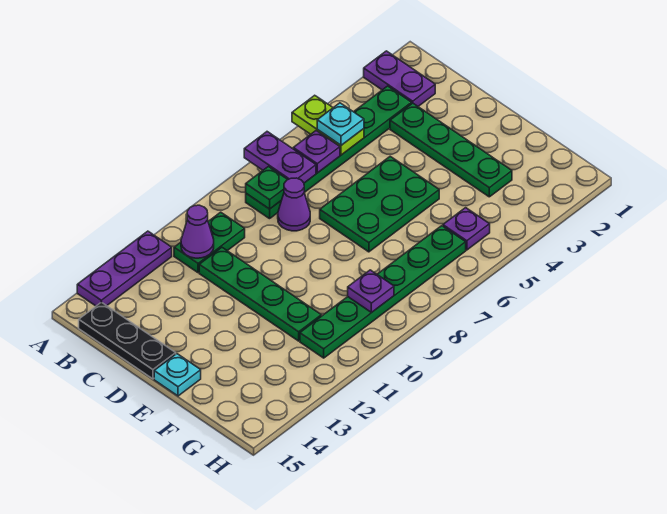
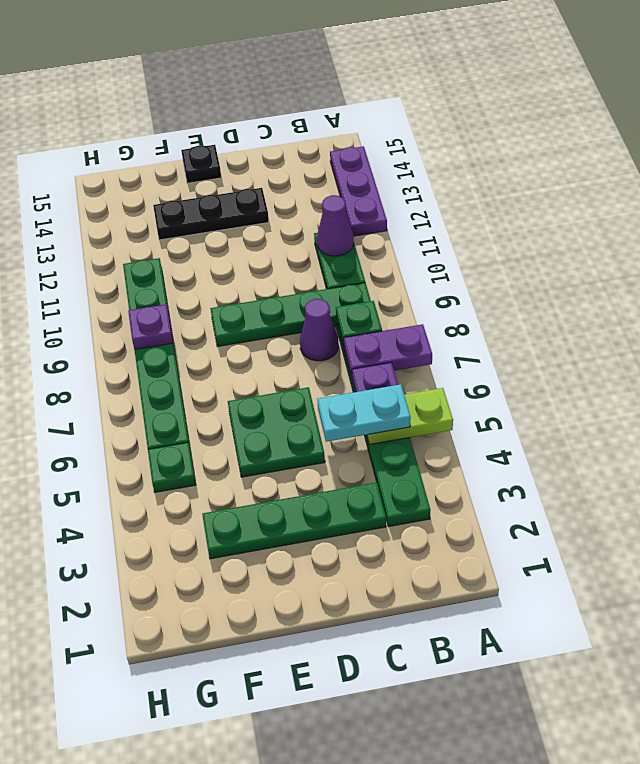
purple 1x2 plate [364,51,435,106] -> none
cyan 1x1 plate [317,103,364,145] -> cyan 1x2 plate [317,384,411,442]
black 1x3 plate [79,302,176,379] -> black 1x3 plate moved to [153,188,269,240]
green 1x4 plate [199,248,321,341] -> green 1x4 plate moved to [210,283,371,347]
green 2x3 plate [320,156,439,252] -> green 2x2 plate [228,387,325,477]
cyan 1x1 plate [154,354,201,396] -> black 1x1 plate [181,145,221,183]
purple 1x1 plate [443,208,490,250] -> green 1x1 plate [148,442,196,492]

